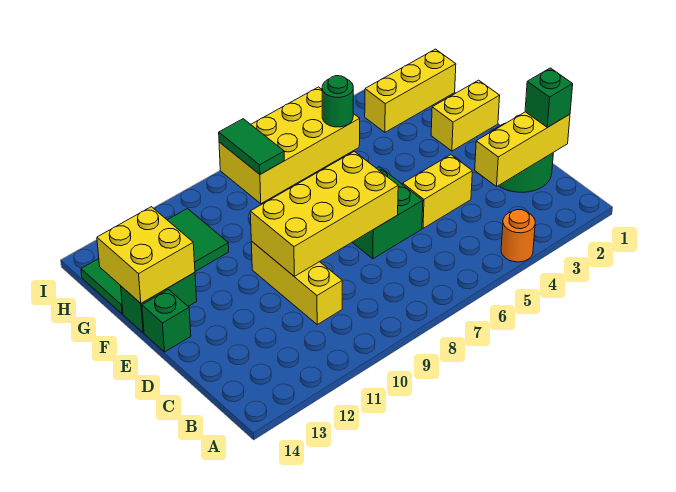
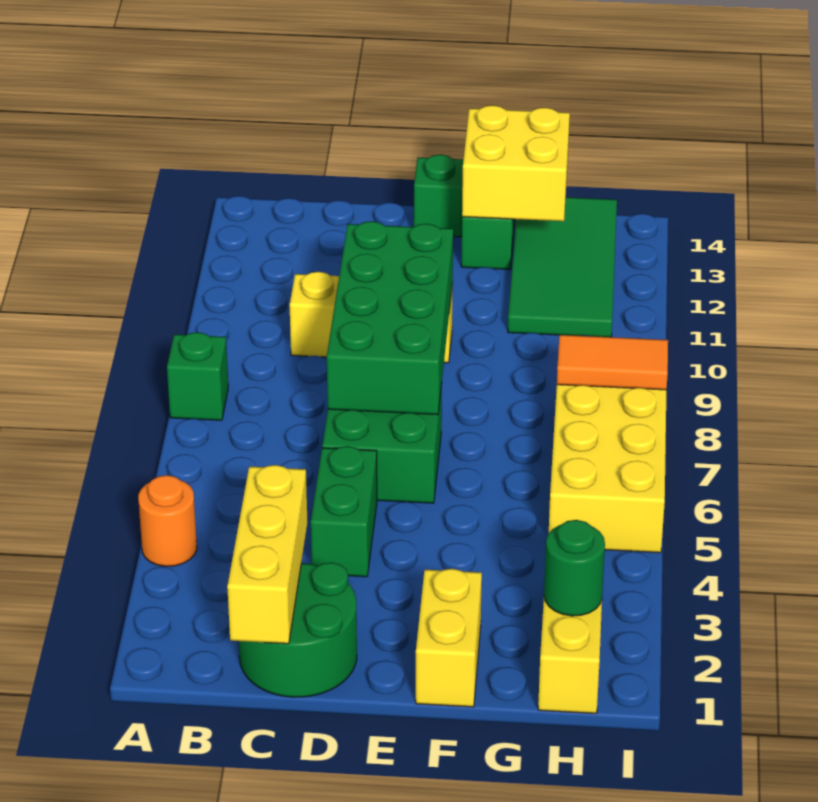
green 1x1 brick [525,68,573,127] -> green 1x1 brick moved to [167,332,228,420]
yellow 1x2 brick [403,155,472,228] -> green 1x2 brick [311,446,377,577]
yellow 2x4 brick [250,151,398,276] -> green 2x4 brick [327,221,453,415]
green 1x1 round brick [322,76,353,127] -> green 1x1 round brick moved to [544,520,605,616]
green 1x2 tile [219,119,284,174] -> orange 1x2 tile [557,335,668,390]

